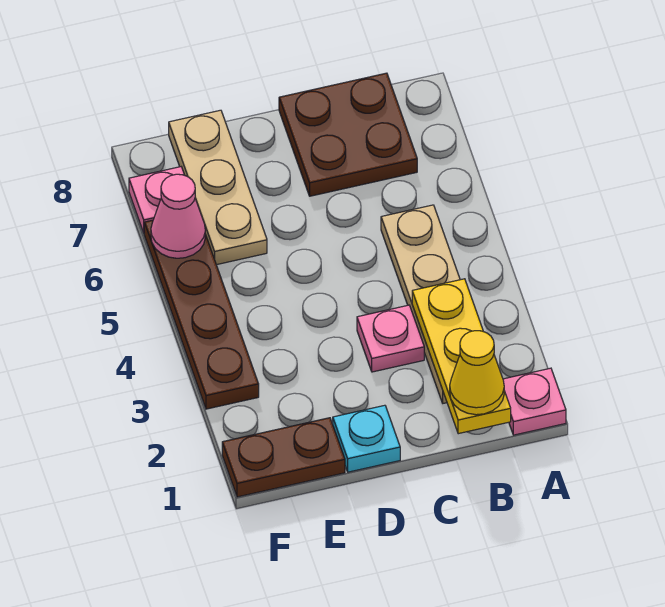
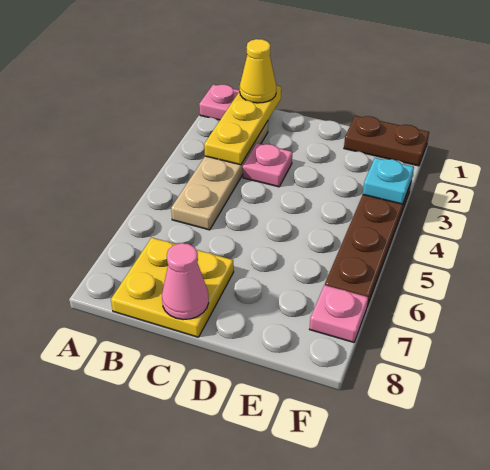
brown 2x2 plate [279,73,417,196] -> yellow 2x2 plate [111,238,234,337]
cyan 1x1 plate [333,405,400,472] -> cyan 1x1 plate moved to [363,158,414,204]
tan 1x3 plate [169,110,267,265] -> none
pink 1x1 cone [151,174,205,258] -> pink 1x1 cone moved to [162,243,209,320]

